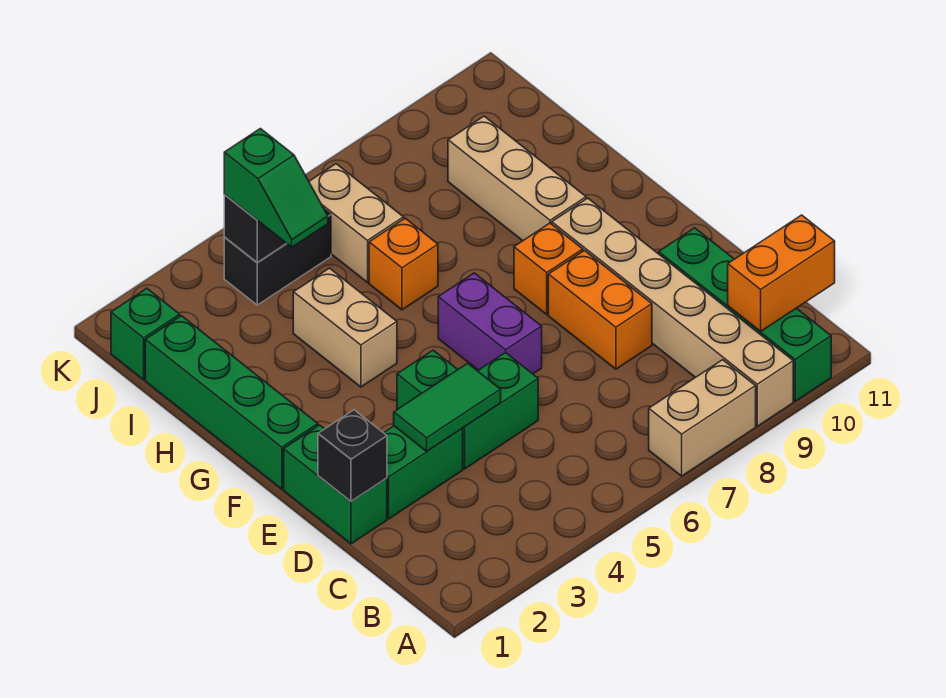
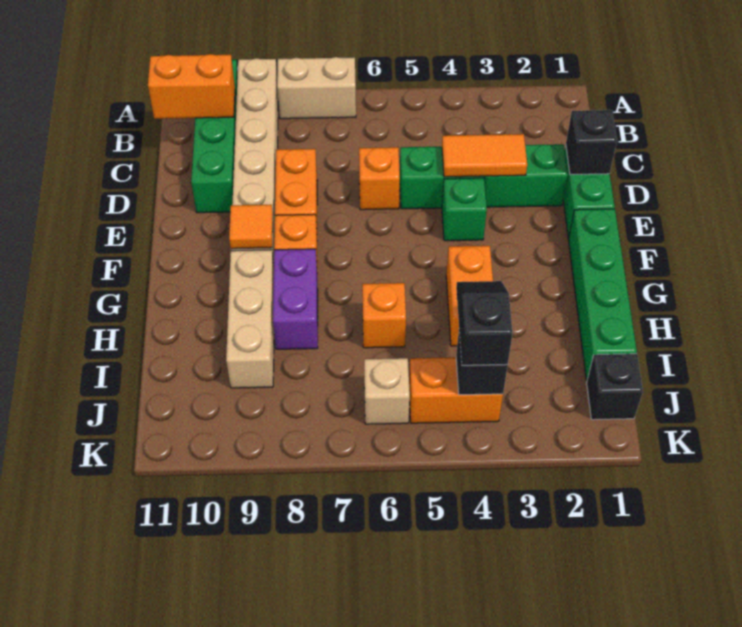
green 1x2 tile [394,363,501,451] -> orange 1x2 tile [442,134,527,177]
none -> orange 1x1 brick [359,147,400,210]
purple 1x2 brick [438,273,542,374] -> purple 1x2 brick moved to [273,249,318,349]
none -> orange 1x1 tile [229,205,273,249]
tan 1x2 brick [293,268,397,387] -> orange 1x2 brick [446,246,493,346]
green 1x2 slope [224,129,328,247] -> black 1x2 slope [456,281,513,365]
tan 1x2 brick [309,164,404,282] -> tan 1x1 brick [364,358,410,424]
green 1x1 brick [111,288,180,380] -> black 1x1 brick [587,354,643,420]
black 1x2 brick [224,209,331,305] -> orange 1x2 brick [409,357,503,423]

